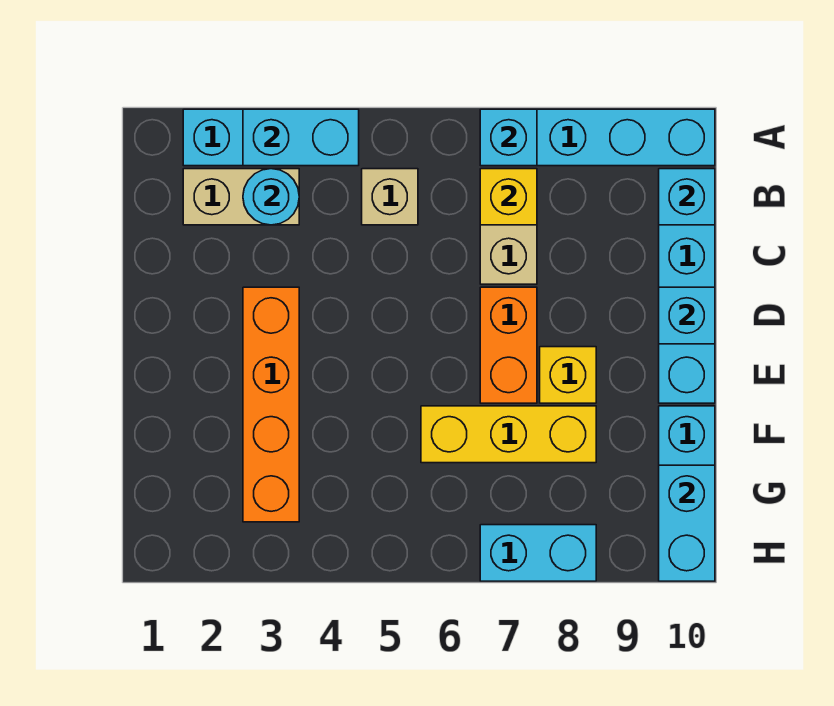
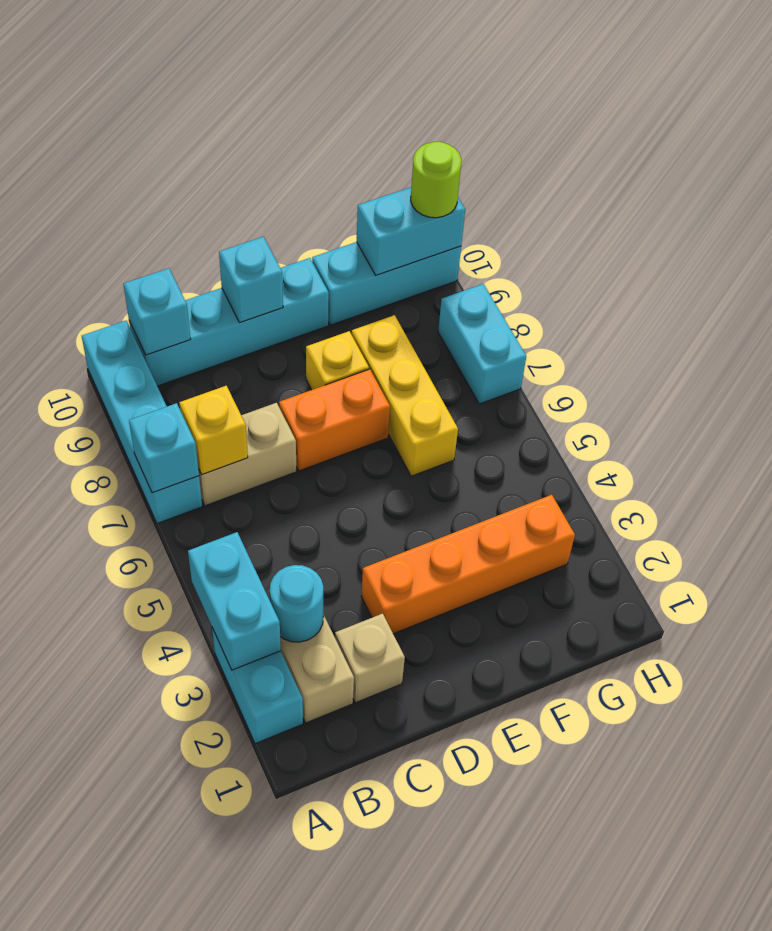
tan 1x1 brick [362,169,418,225] -> tan 1x1 brick moved to [335,614,405,703]
none -> lime 1x1 round brick [411,142,461,218]

